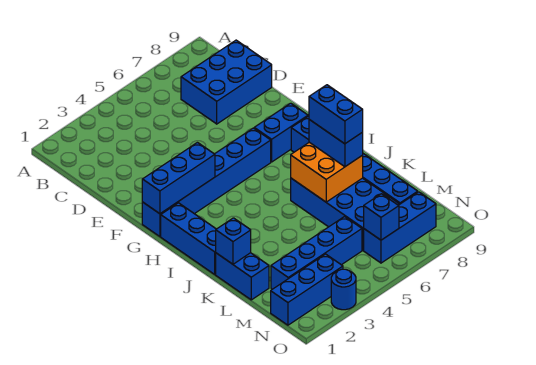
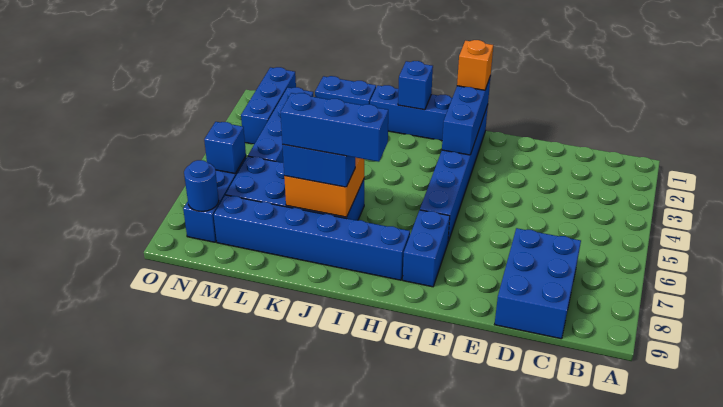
none -> orange 1x1 brick [457,40,493,90]
blue 1x2 brick [309,85,363,144] -> blue 1x3 brick [281,93,388,162]
blue 1x1 brick [216,218,251,264] -> blue 1x1 brick moved to [398,61,433,110]
blue 1x1 round brick [331,269,356,310] -> blue 1x1 round brick moved to [184,160,219,211]

